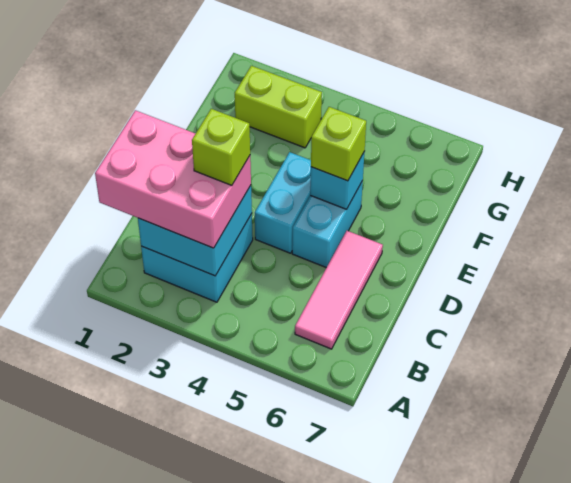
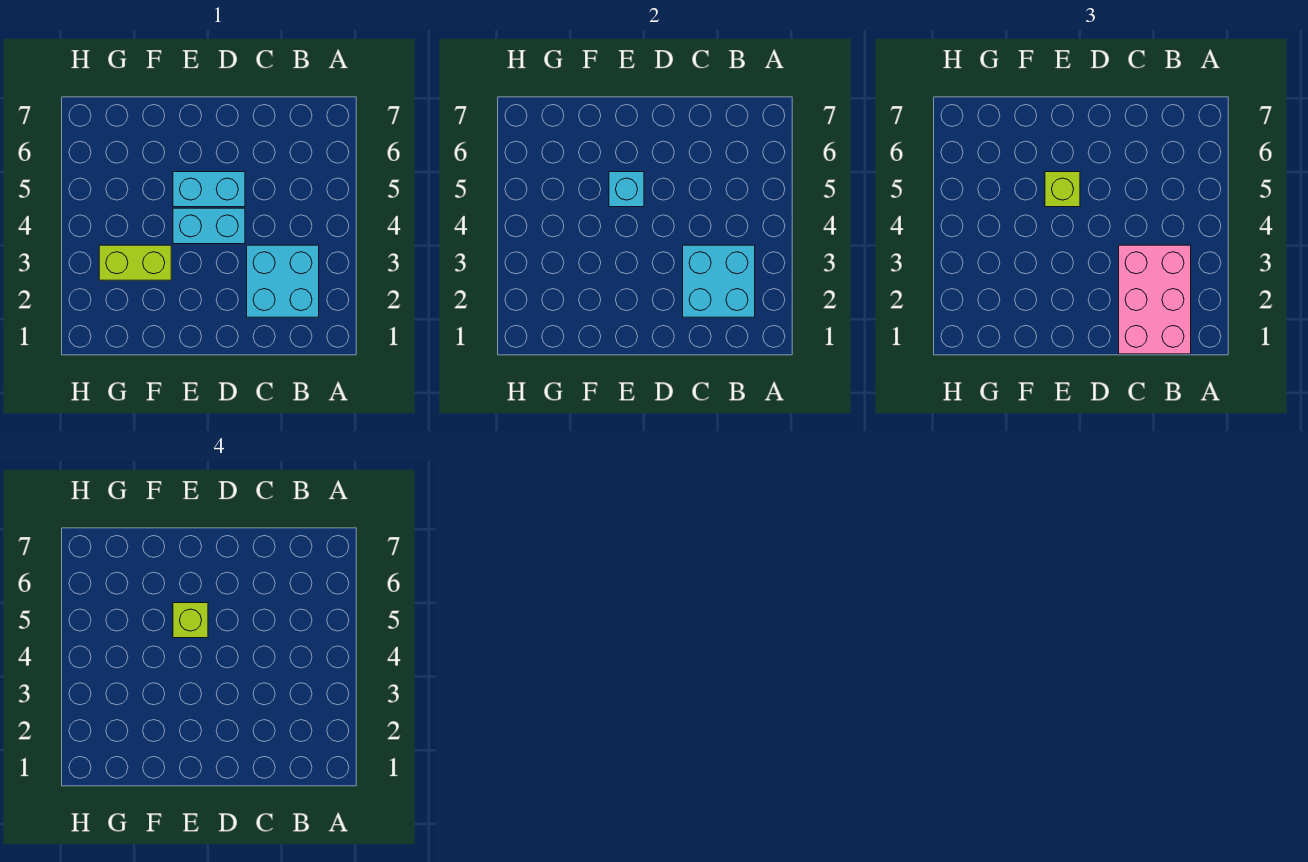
pink 1x3 tile [295,231,383,349] -> none
lime 1x1 brick [192,109,250,185] -> lime 1x1 brick moved to [173,603,208,638]
lime 1x2 brick [235,66,322,148] -> lime 1x2 brick turned to [99,245,171,280]

